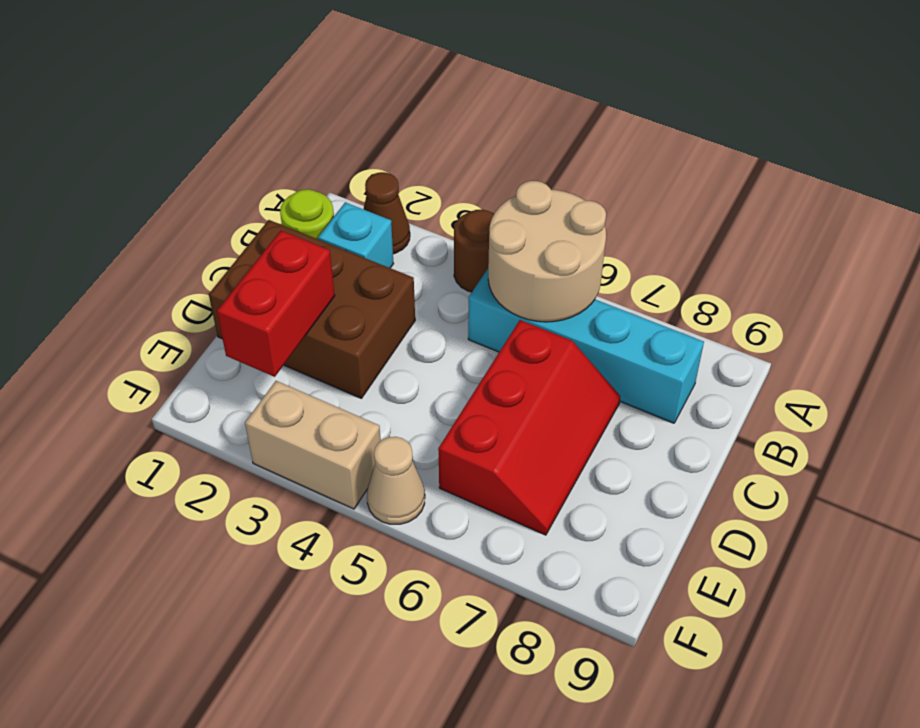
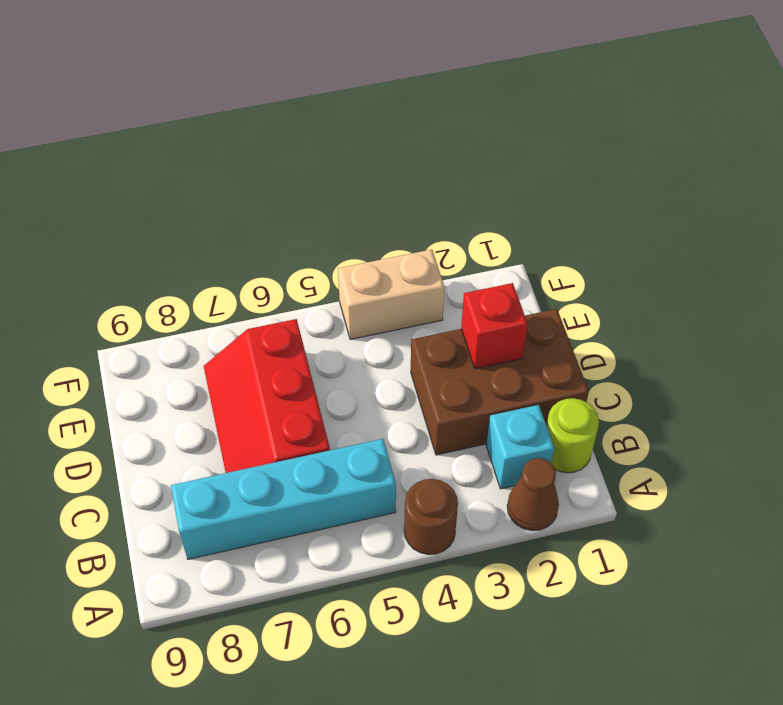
tan 2x2 round brick [488,181,606,322] -> none
red 1x2 brick [217,231,335,377] -> red 1x1 brick [461,283,528,369]
tan 1x1 cone [367,437,425,524] -> none

